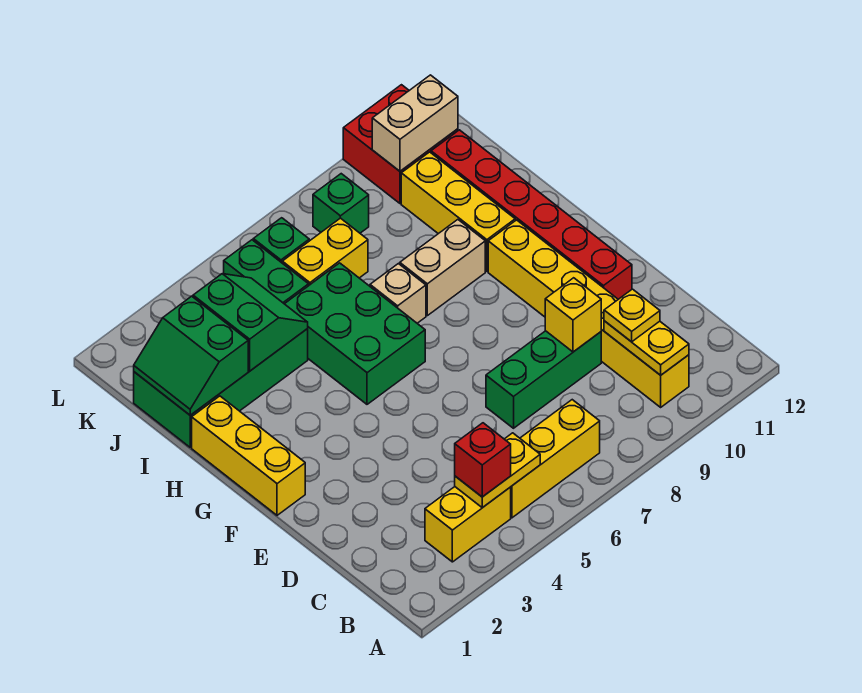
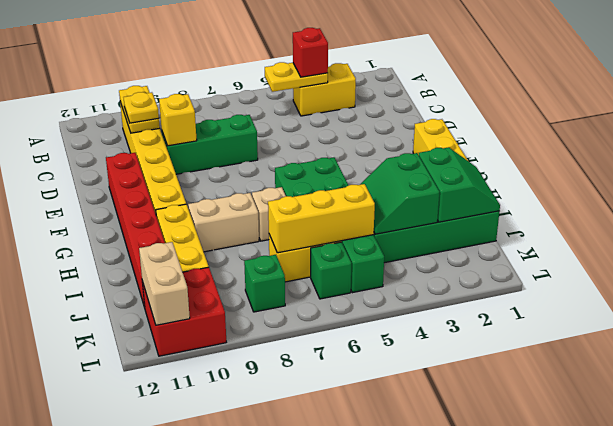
yellow 1x3 brick [511,400,600,518] -> yellow 1x3 brick moved to [268,184,375,253]
tan 1x2 brick [372,75,458,171] -> tan 1x2 brick turned to [139,242,190,325]

